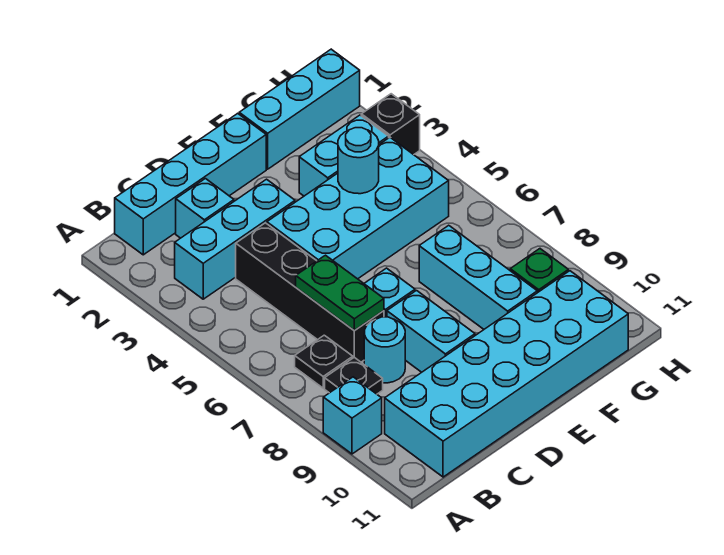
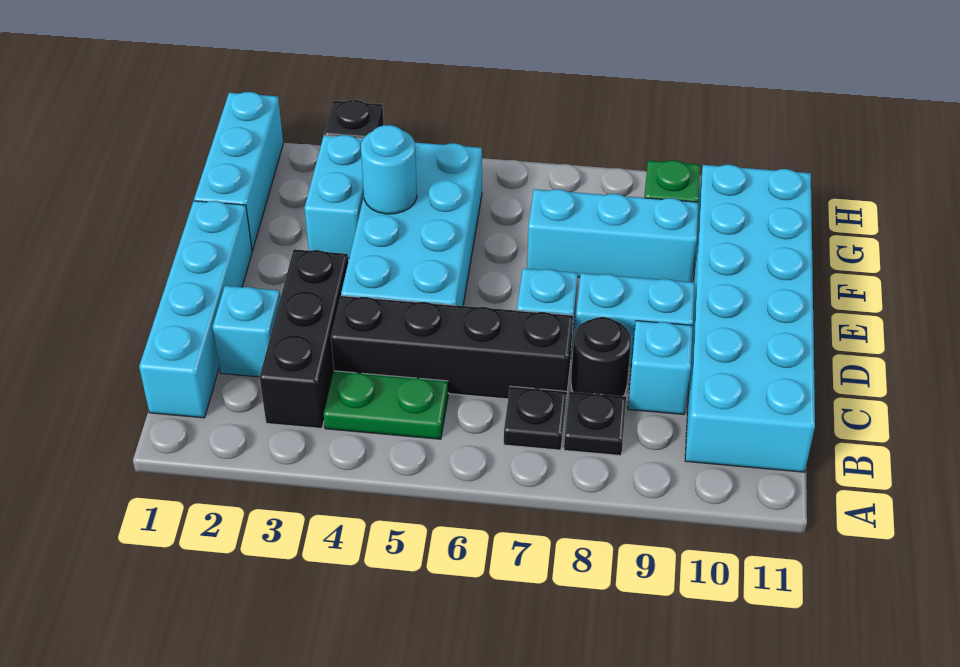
cyan 1x1 brick [323,377,382,454] -> cyan 1x1 brick moved to [628,321,693,414]
cyan 1x3 brick [175,179,295,299] -> black 1x3 brick [260,249,348,428]
green 1x2 plate [296,255,384,331] -> green 1x2 plate moved to [324,371,448,439]
cyan 1x1 round brick [364,317,405,383] -> black 1x1 round brick [571,317,631,396]

